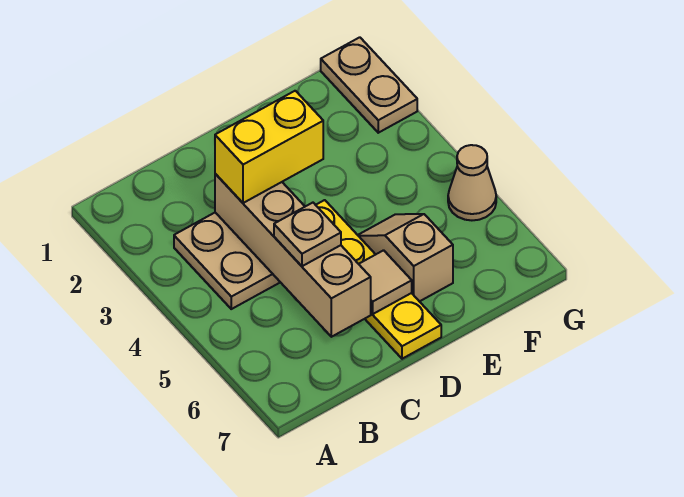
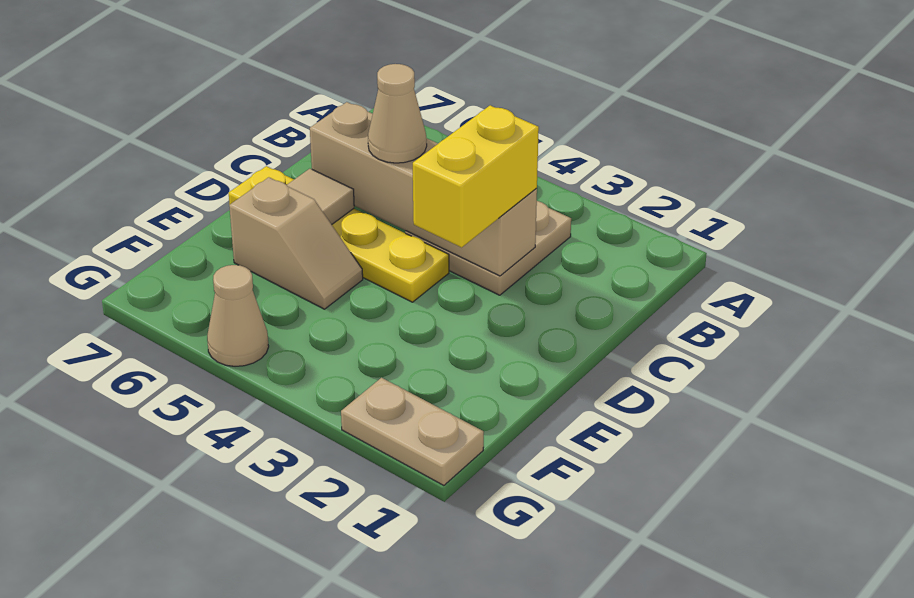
tan 1x1 plate [274,203,341,266] -> tan 1x1 cone [368,64,427,163]

